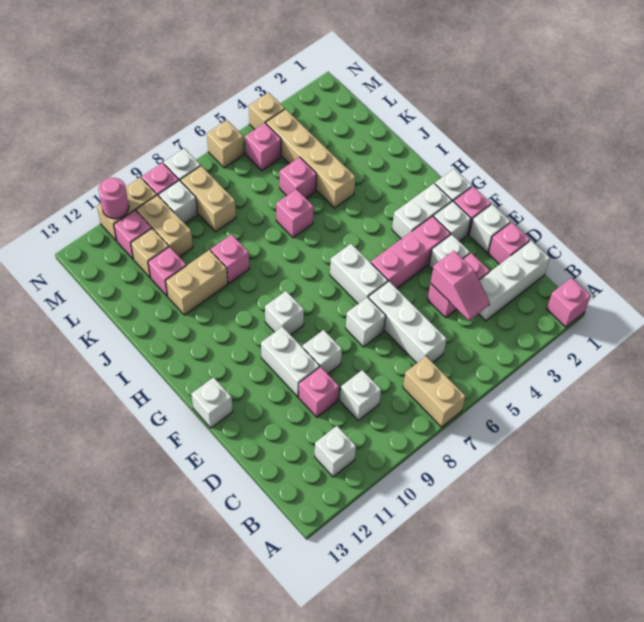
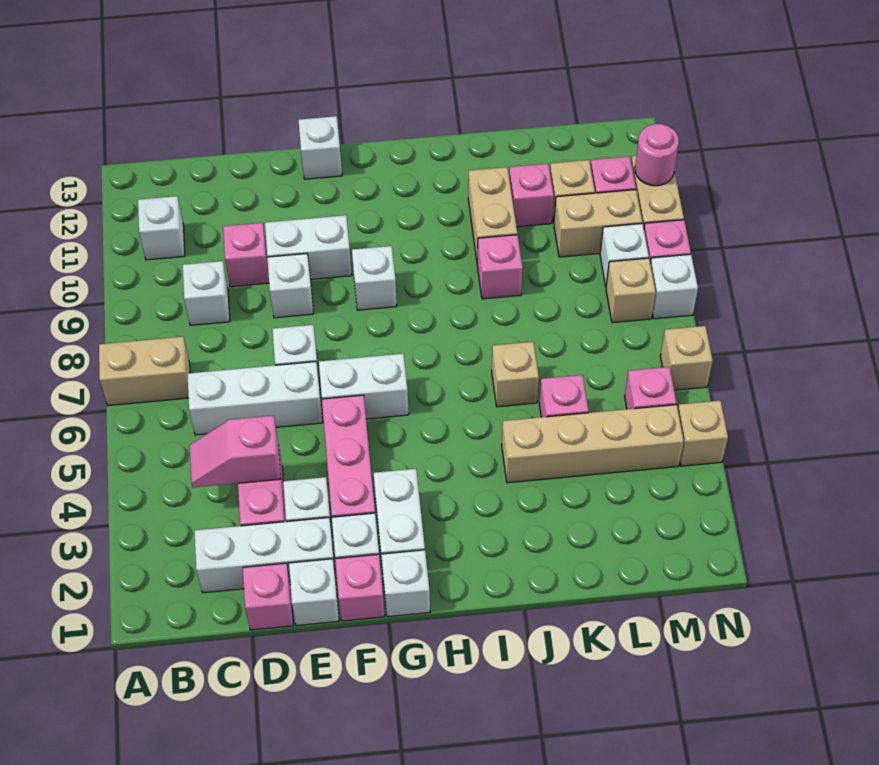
pink 1x1 brick [547,278,591,327] -> none
white 1x3 brick [479,241,550,321] -> white 1x3 brick turned to [194,517,336,593]
pink 1x1 brick [276,189,314,238] -> tan 1x1 brick [492,342,539,407]
tan 1x2 brick [181,166,236,232] -> tan 1x1 brick [606,258,656,323]

